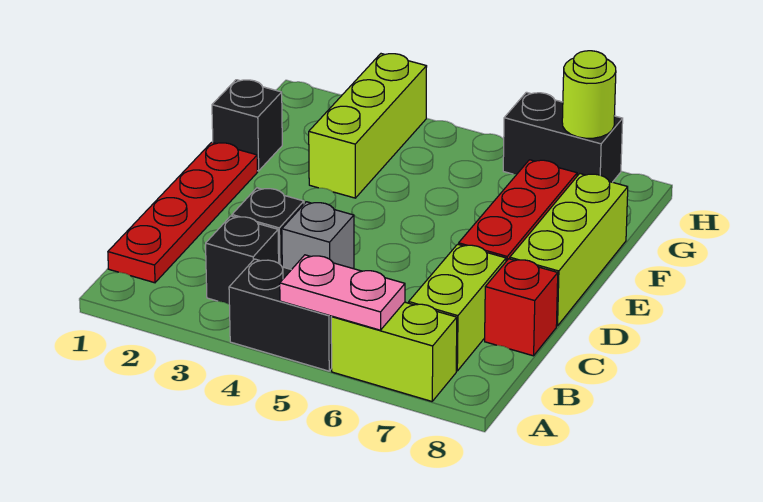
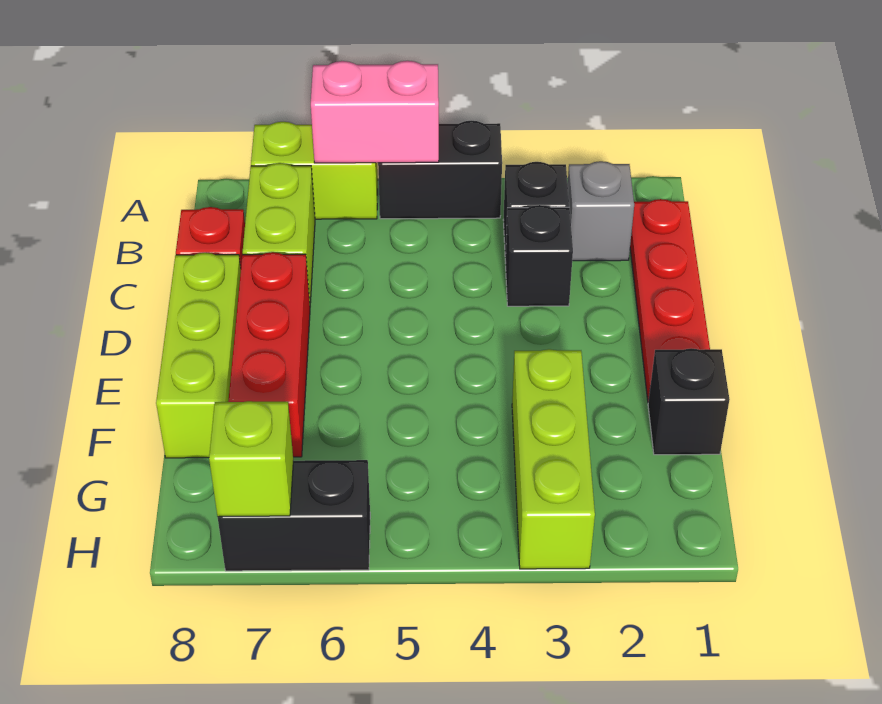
pink 1x2 plate [280,255,405,330] -> pink 1x2 brick [311,61,439,163]
grey 1x1 brick [282,202,354,270] -> grey 1x1 brick moved to [568,161,634,261]
lime 1x1 round brick [562,51,616,138] -> lime 1x1 brick [209,401,293,517]

